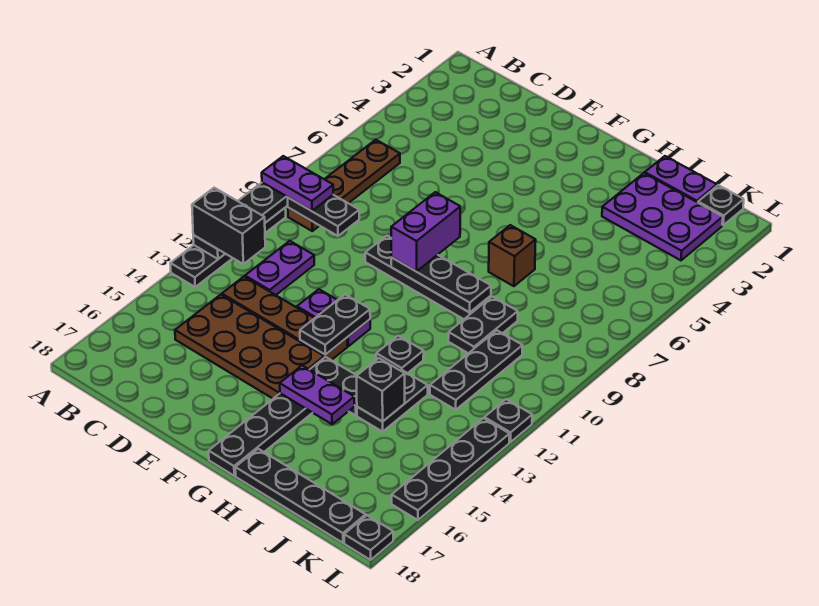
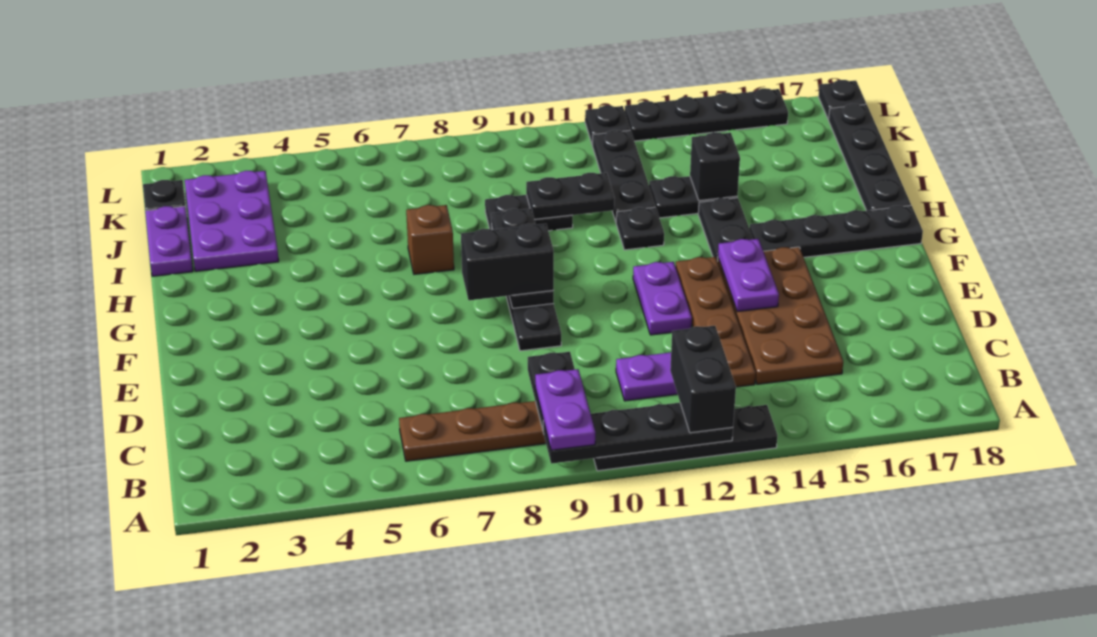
purple 1x2 brick [391,192,460,271] -> black 1x2 brick [461,224,554,300]
black 1x2 plate [300,295,370,355] -> black 1x2 plate moved to [526,173,615,219]
purple 1x2 plate [280,366,354,424] -> purple 1x2 plate moved to [718,239,779,312]
black 1x3 plate [430,330,523,410] -> black 1x3 plate turned to [592,130,655,222]

